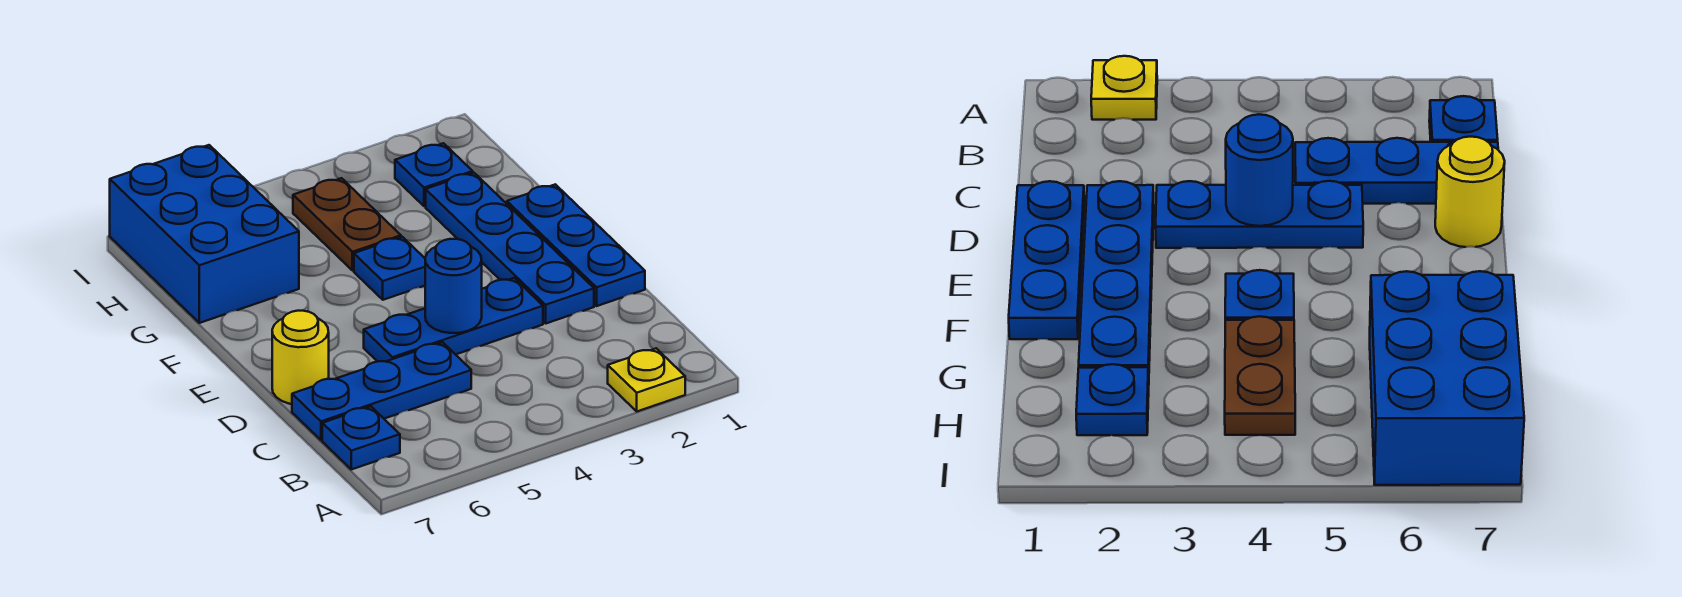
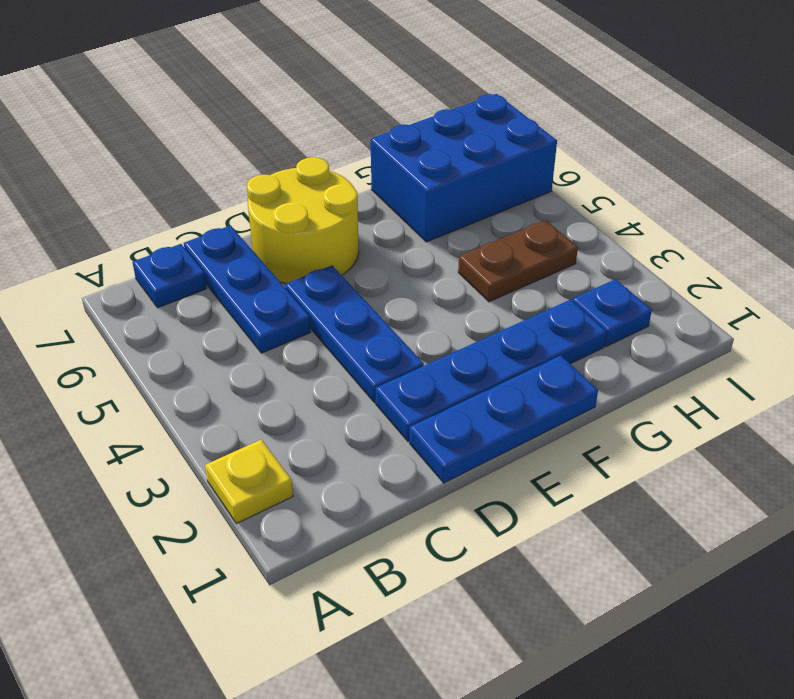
blue 1x1 round brick [425,239,482,333] -> none
yellow 1x1 round brick [272,311,329,404] -> yellow 2x2 round brick [247,157,359,283]
blue 1x1 plate [354,237,425,300] -> none

